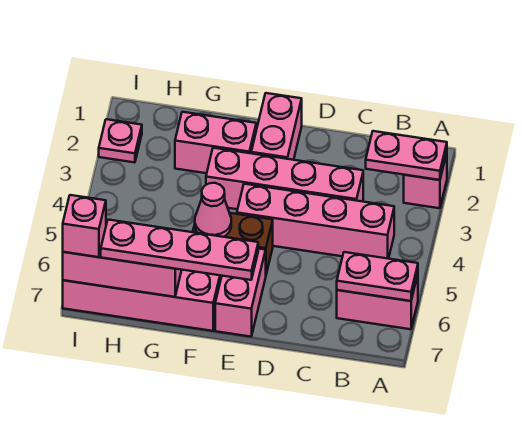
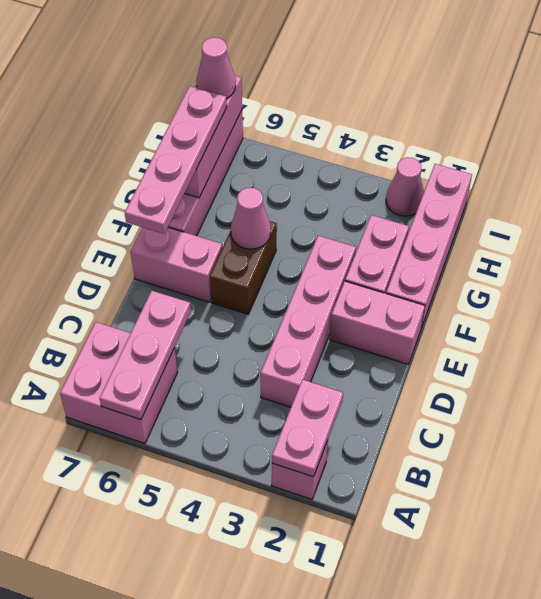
pink 1x2 brick [337,275,418,329] -> pink 2x2 brick [60,322,178,443]
pink 1x2 plate [337,252,418,301] -> pink 1x3 plate [100,291,191,420]
pink 1x4 brick [237,184,394,259] -> pink 1x4 brick moved to [386,164,472,328]
pink 1x1 plate [99,119,142,163] -> pink 1x1 cone [386,157,424,216]
pink 1x1 brick [63,195,106,257] -> pink 1x1 cone [196,37,236,99]

